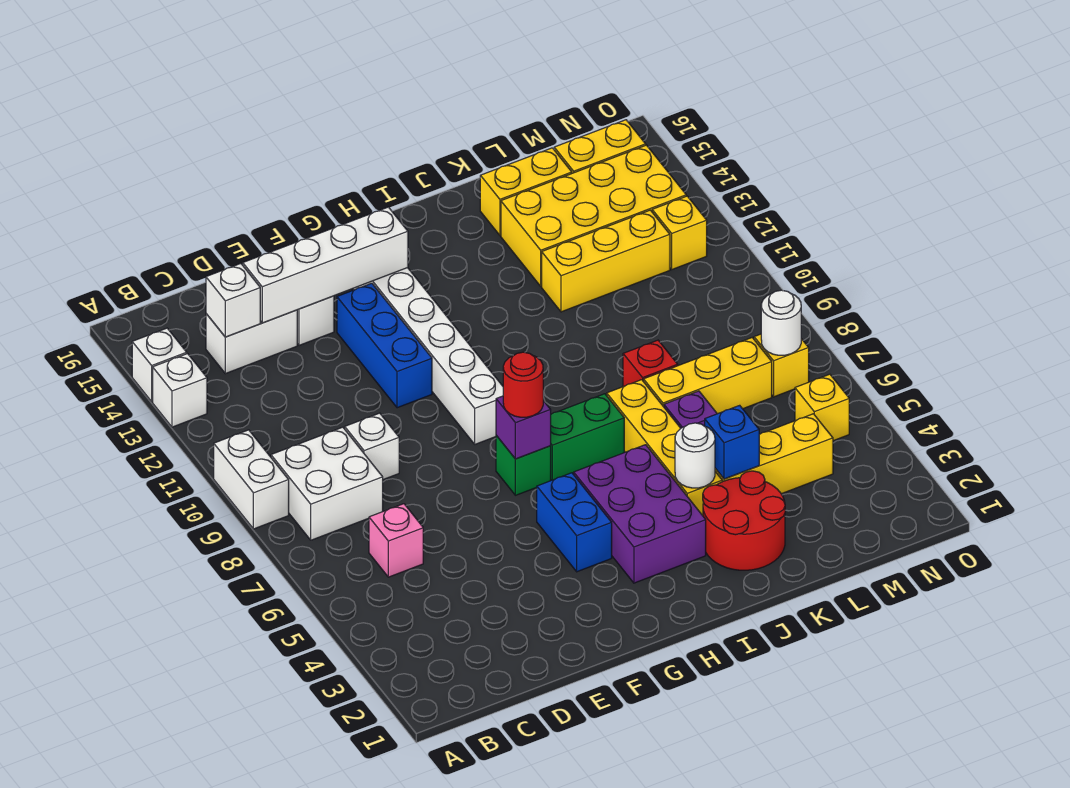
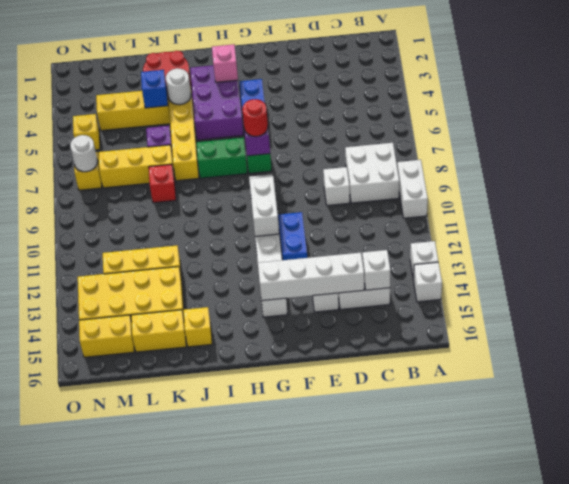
pink 1x1 brick [369,504,423,577] -> pink 1x1 brick moved to [212,44,238,82]
blue 1x3 brick [337,283,432,408] -> blue 1x2 brick [278,212,307,260]
none -> white 1x2 brick [249,176,279,236]
yellow 1x1 brick [652,196,707,269] -> yellow 1x1 brick moved to [183,307,212,347]

